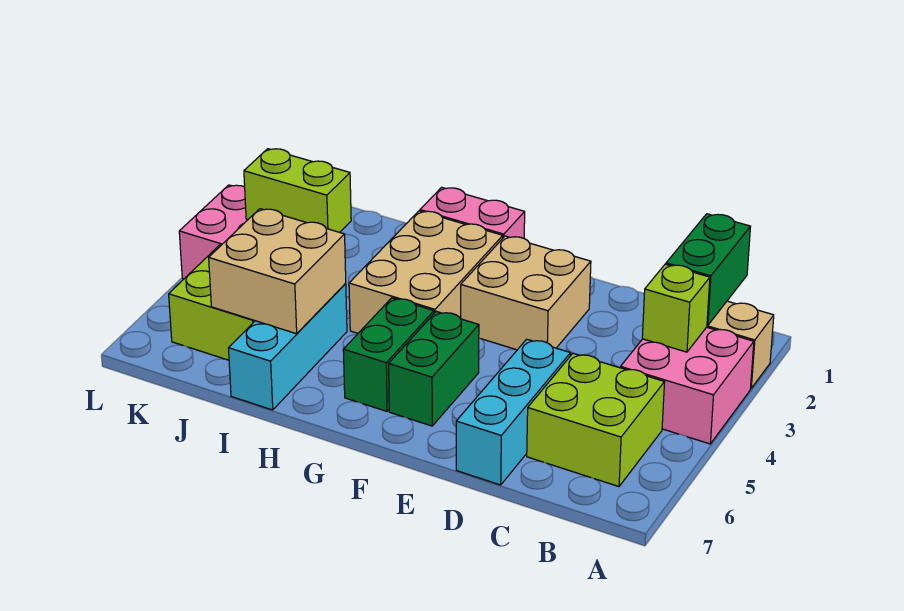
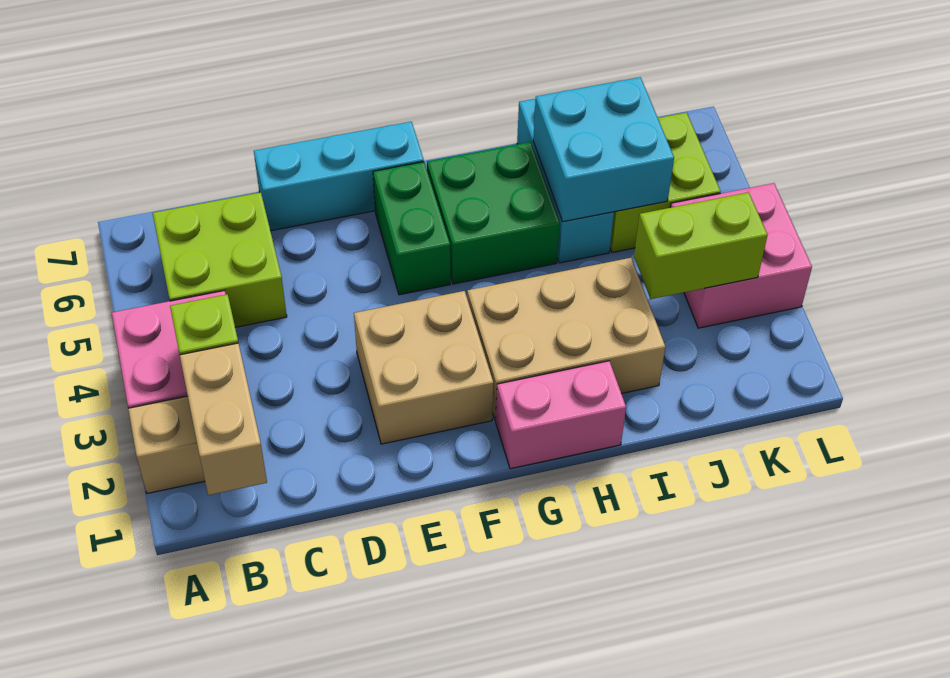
green 1x2 brick [666,214,751,325] -> tan 1x2 brick [180,343,267,495]
cyan 1x3 brick [456,339,570,485] -> cyan 1x3 brick turned to [254,122,424,231]
tan 2x3 brick [349,211,503,333] -> tan 2x3 brick turned to [467,258,665,420]
green 1x2 brick [343,298,434,411] -> green 2x2 brick [427,142,560,284]
tan 2x2 brick [209,209,346,334] -> cyan 2x2 brick [533,77,674,222]

